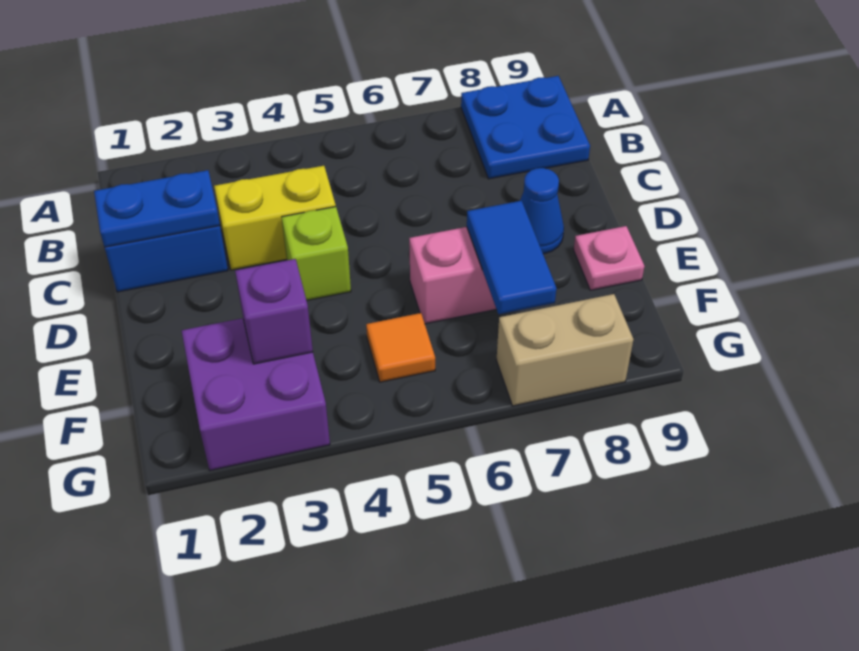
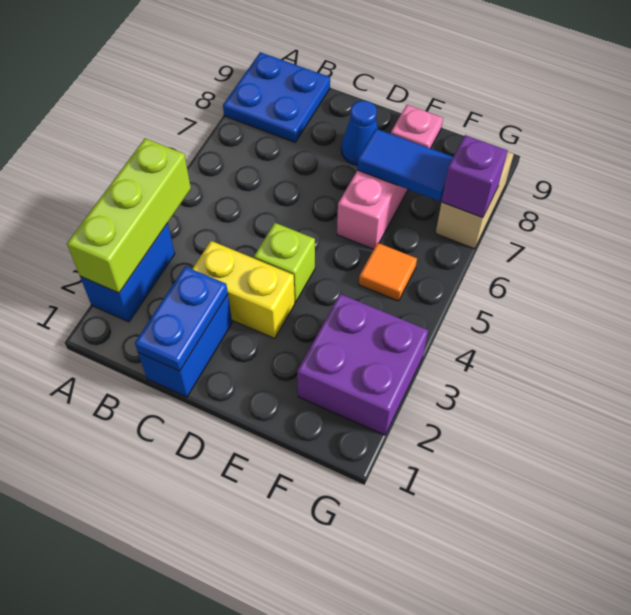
none -> blue 1x2 brick [80,223,175,322]
none -> lime 1x3 brick [67,138,191,293]
yellow 1x2 brick [214,166,336,270] -> yellow 1x2 brick turned to [193,241,295,339]
purple 1x1 brick [235,259,313,364] -> purple 1x1 brick moved to [442,135,508,217]

